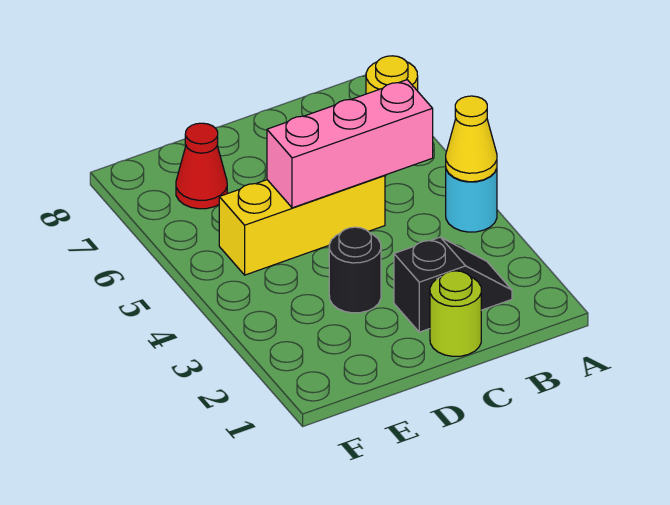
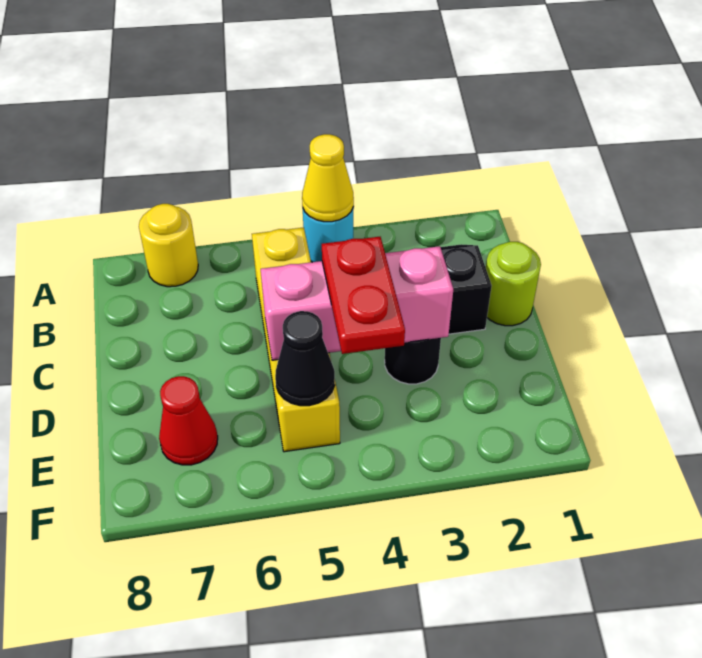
pink 1x3 brick [267,80,433,208] -> pink 1x3 brick turned to [261,246,453,360]
yellow 1x3 brick [219,175,385,275] -> yellow 1x4 brick [252,227,340,452]
none -> red 1x2 plate [322,237,405,354]
none -> black 1x1 cone [275,311,335,406]

